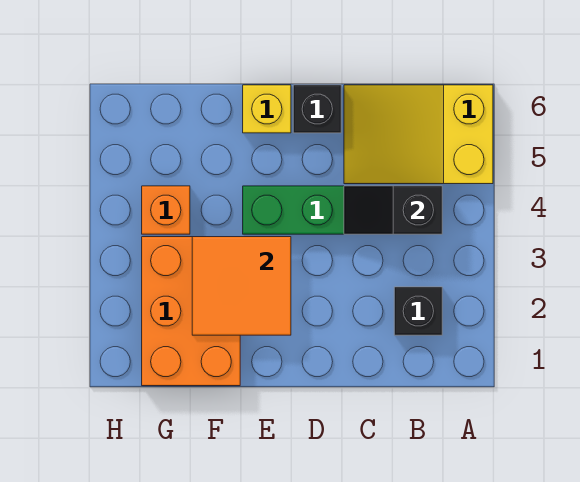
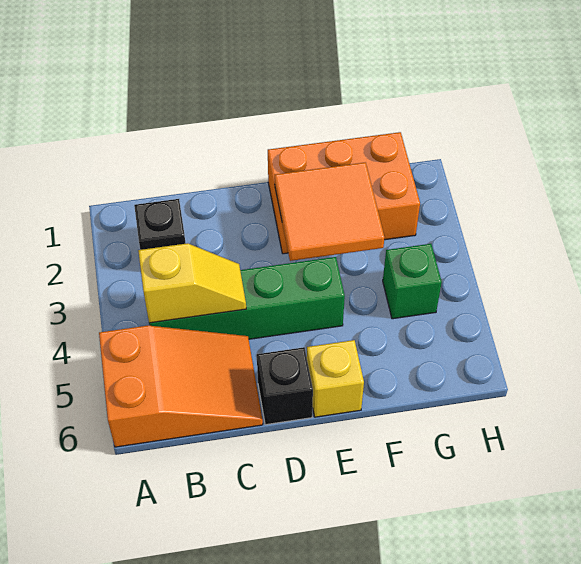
yellow 2x3 slope [344,85,493,184] -> orange 2x3 slope [99,326,263,447]
black 1x2 slope [344,186,442,234] -> yellow 1x2 slope [138,243,246,323]
orange 2x3 brick [142,237,240,386] -> orange 2x3 brick turned to [268,132,420,254]
orange 1x1 brick [142,186,190,234] -> green 1x1 brick [383,244,442,319]

